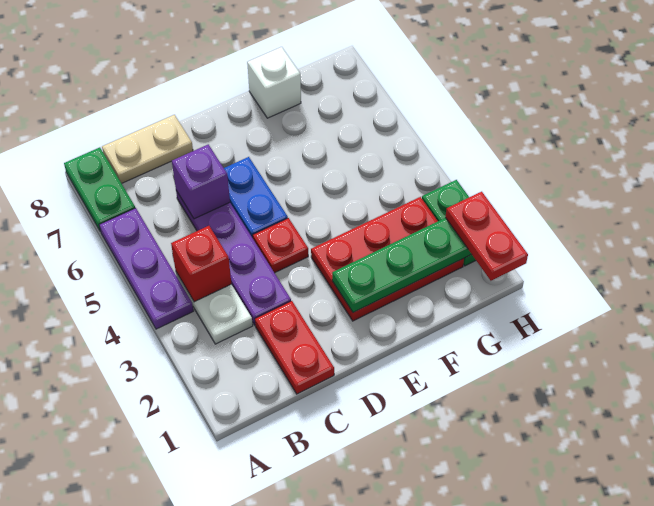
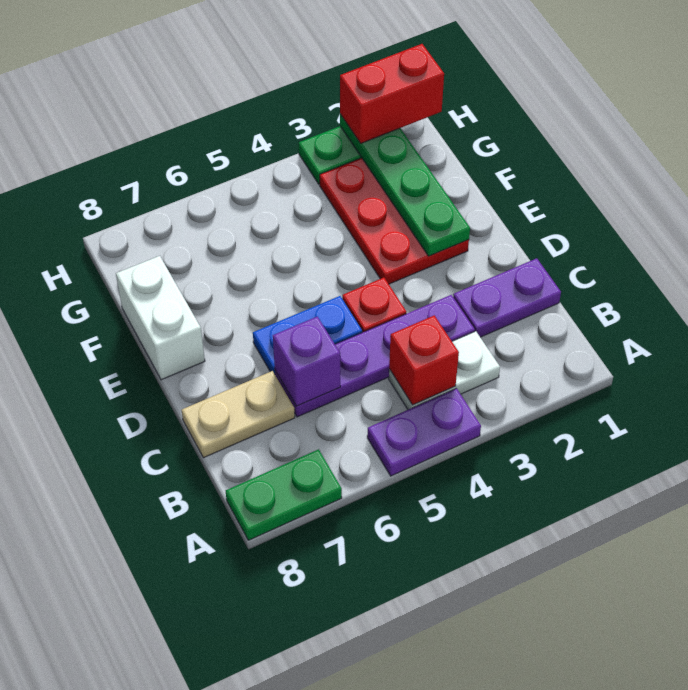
purple 1x3 plate [99,208,193,329] -> purple 1x2 plate [367,388,481,476]
tan 1x2 plate [102,115,193,183] -> tan 1x2 plate turned to [182,371,295,458]
red 1x2 plate [255,301,334,394] -> purple 1x2 plate [453,258,561,337]
white 1x1 brick [247,47,301,118] -> white 1x2 brick [116,256,205,380]
red 1x2 plate [445,192,528,281] -> red 1x2 brick [340,44,444,143]

